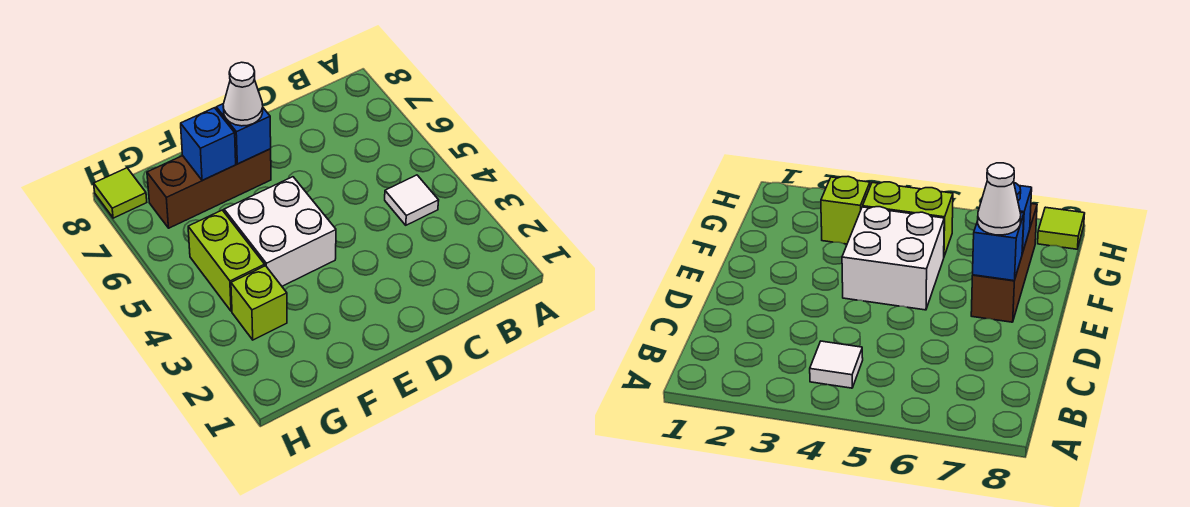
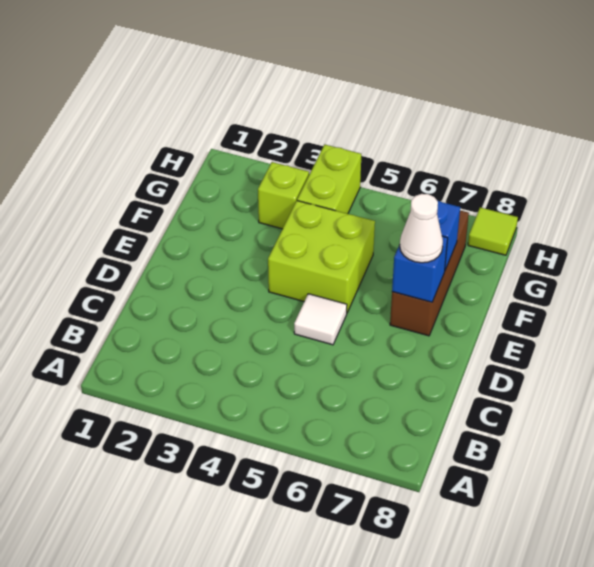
white 1x1 tile [385,175,439,225] -> white 1x1 tile moved to [294,294,347,345]
white 2x2 brick [224,177,336,286] -> lime 2x2 brick [268,201,375,312]
lime 1x2 brick [188,210,265,311] -> lime 1x2 brick turned to [297,145,361,214]

